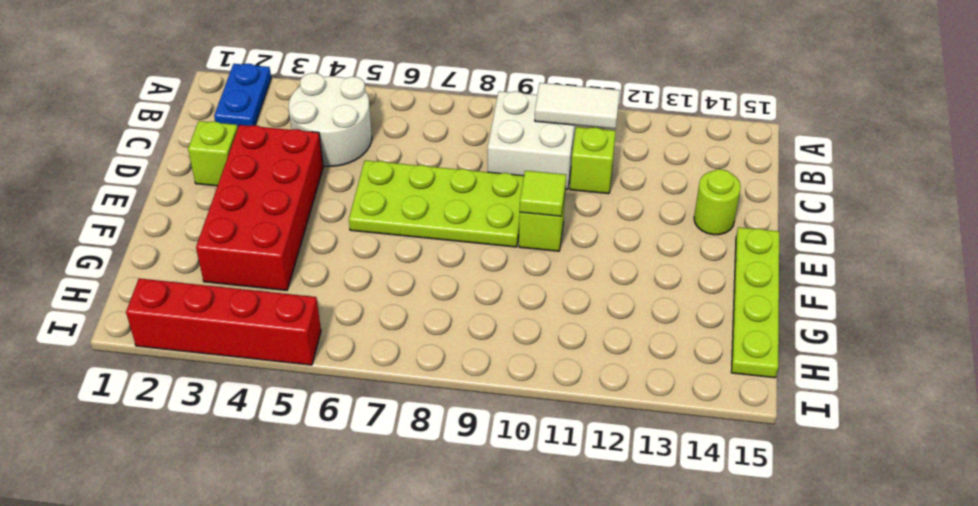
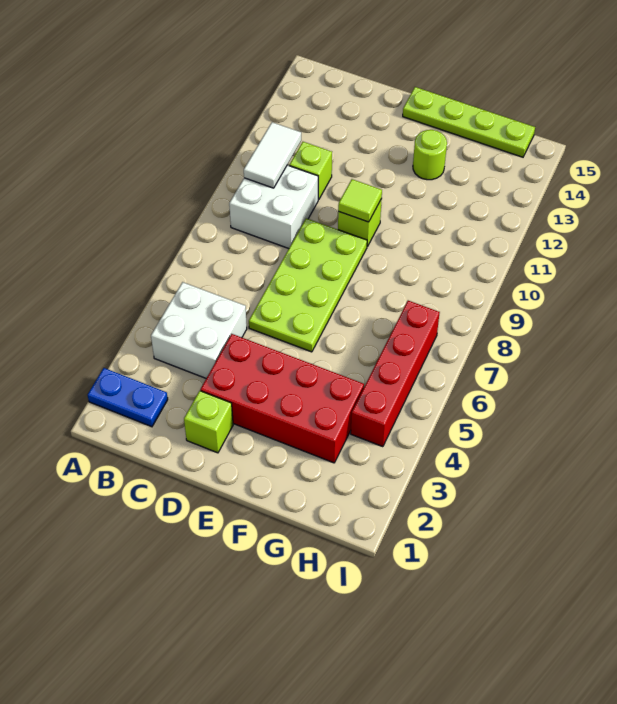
white 2x2 round brick [289,73,372,166] -> white 2x2 brick [151,282,247,378]
lime 1x1 round brick [694,169,741,235] -> lime 1x1 round brick moved to [413,130,447,180]
red 1x4 brick [126,278,321,365] -> red 1x4 brick moved to [351,301,440,447]

